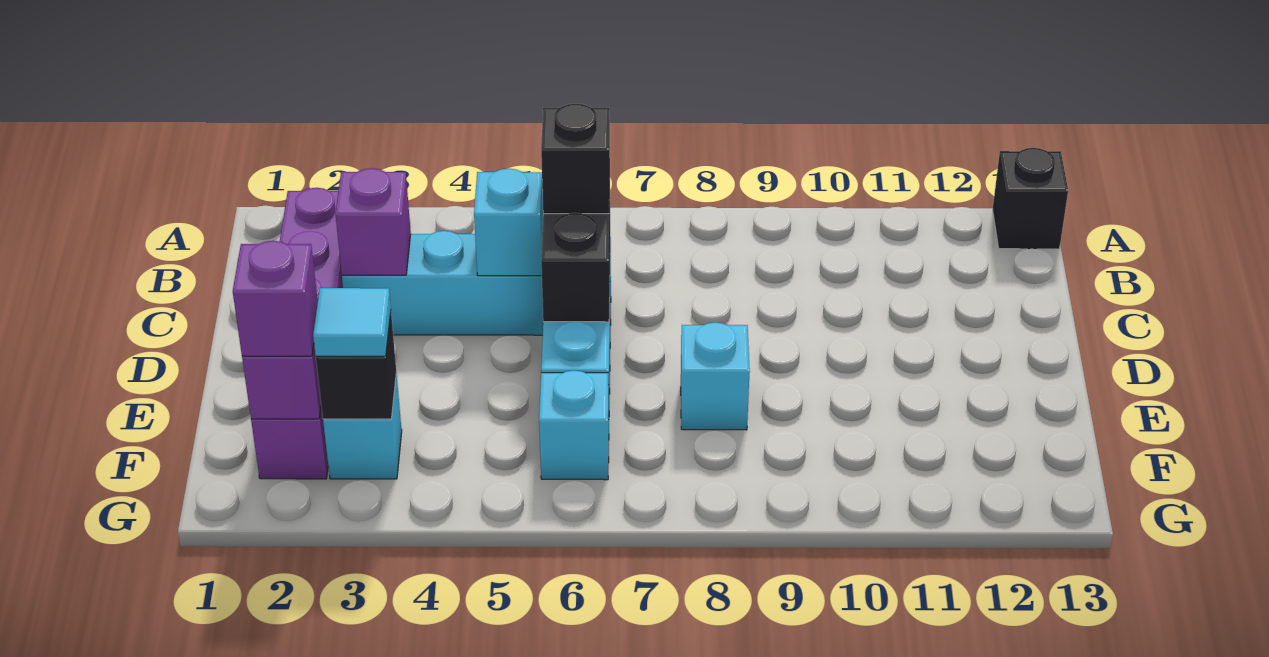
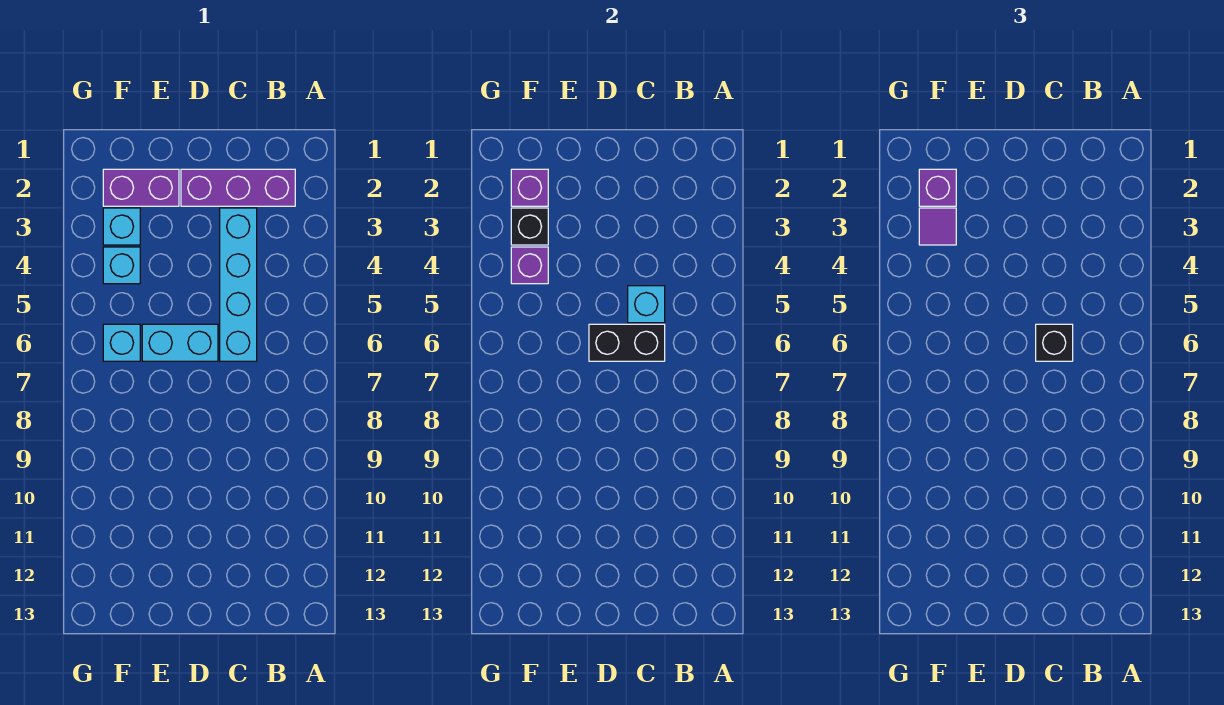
black 1x1 brick [993,148,1068,249] -> none
purple 1x1 brick [335,168,411,275] -> purple 1x1 brick moved to [511,247,548,284]
cyan 1x1 brick [681,322,750,430] -> cyan 1x1 brick moved to [103,247,140,284]
cyan 1x1 tile [313,288,391,356] -> purple 1x1 tile [919,208,956,245]

